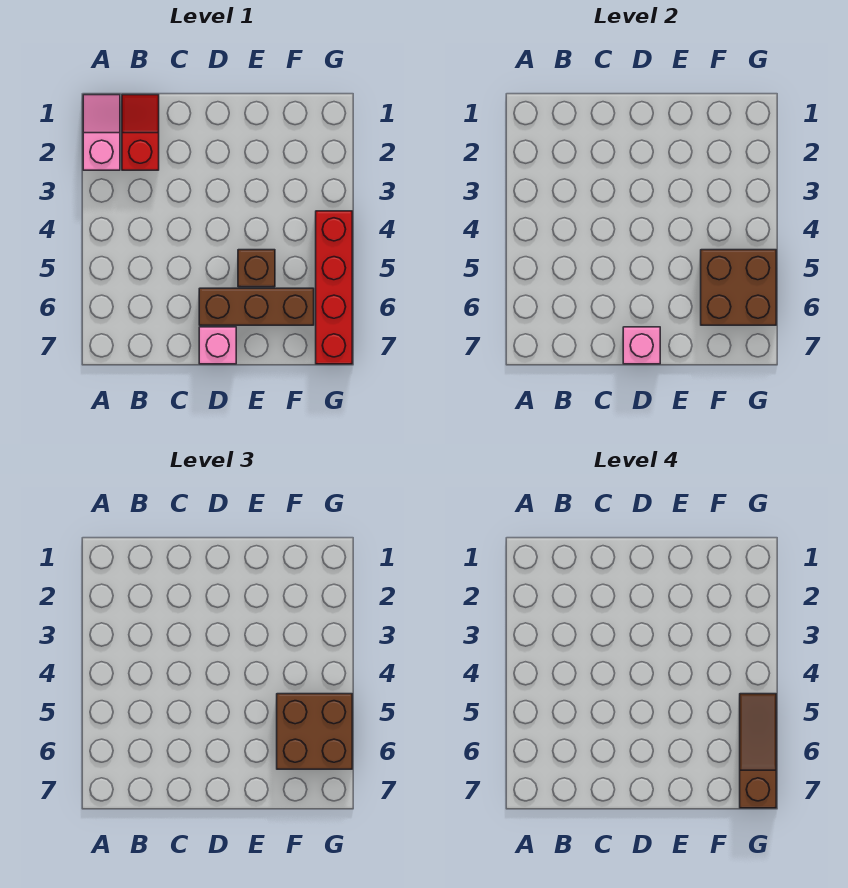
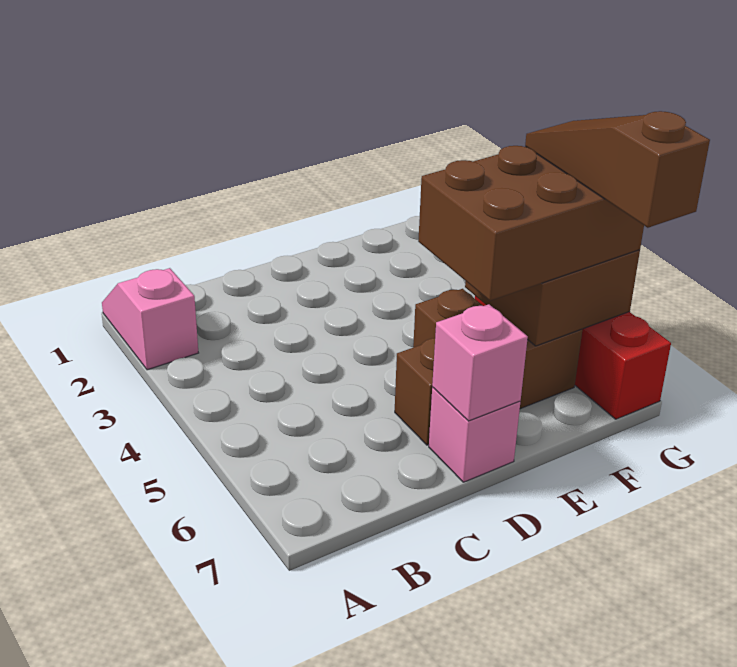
red 1x2 slope [122,95,159,170] -> none
brown 2x2 brick [277,694,352,769] -> brown 2x3 brick [418,146,644,301]

